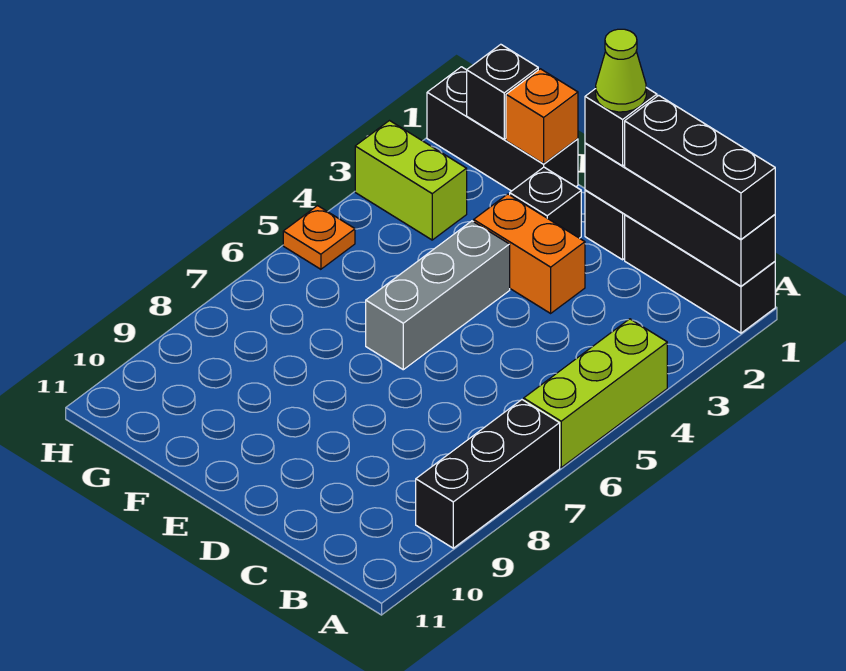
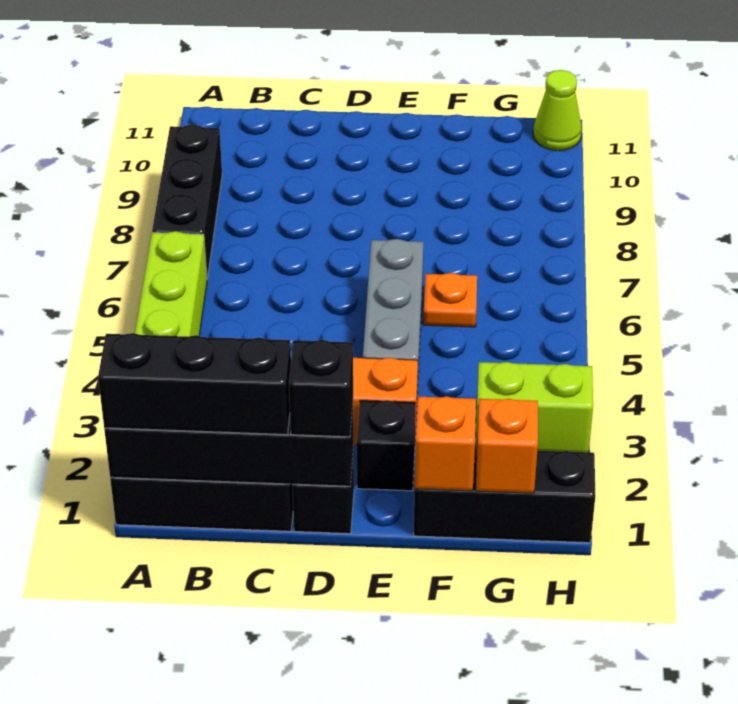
lime 1x1 cone [596,29,646,112] -> lime 1x1 cone moved to [533,70,582,151]
black 1x1 brick [467,44,538,139] -> orange 1x1 brick [476,399,538,493]
orange 1x1 plate [283,206,355,269] -> orange 1x1 plate moved to [423,273,477,327]

